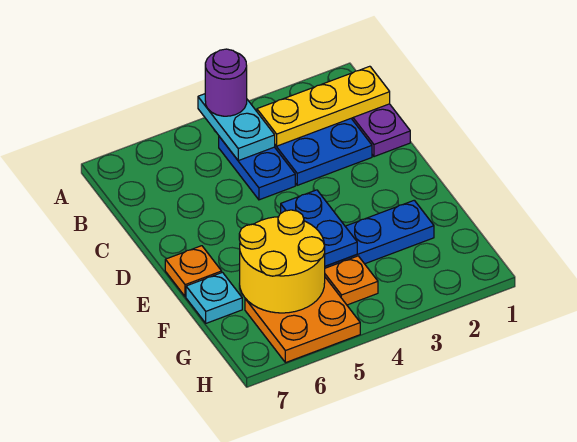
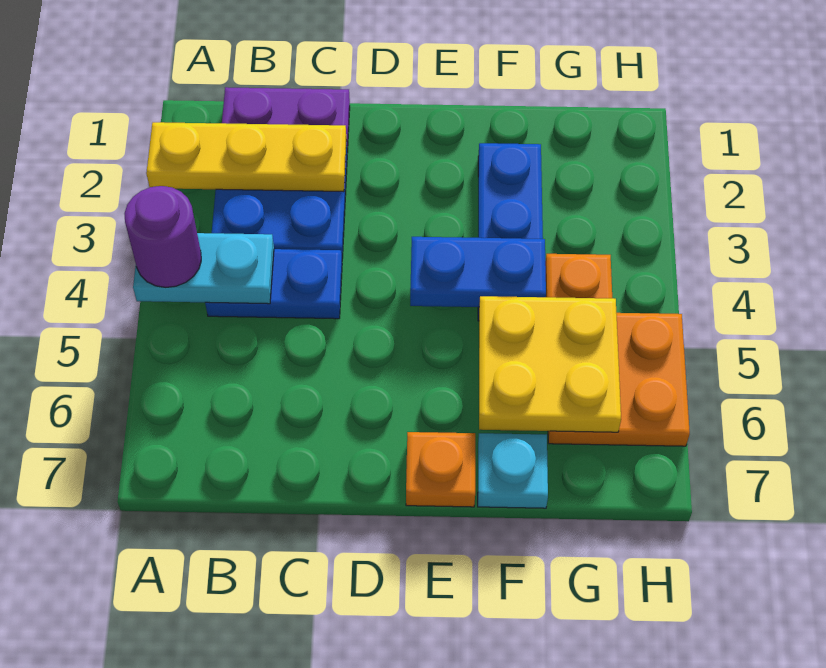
yellow 1x3 plate [257,66,390,146] -> yellow 1x3 plate turned to [146,122,347,192]
yellow 2x2 round brick [239,210,325,313] -> yellow 2x2 plate [479,296,621,432]

